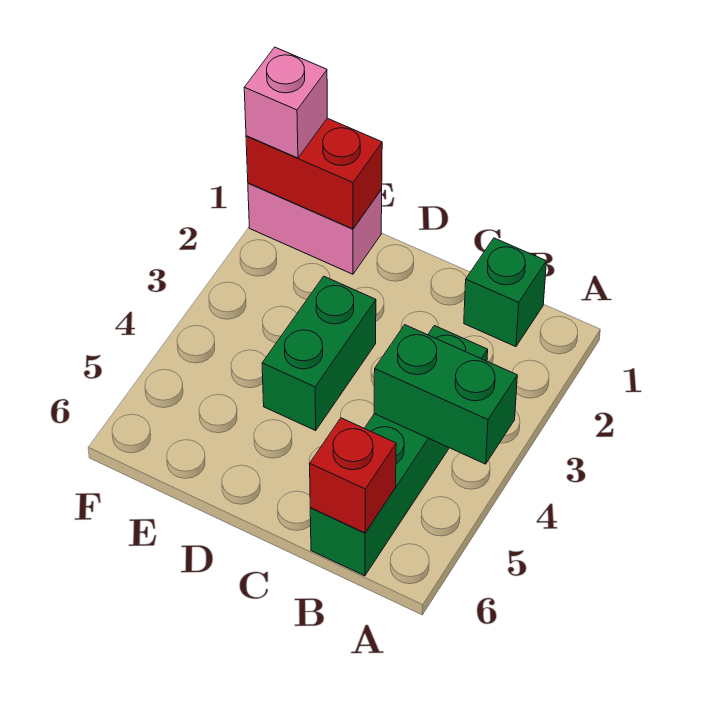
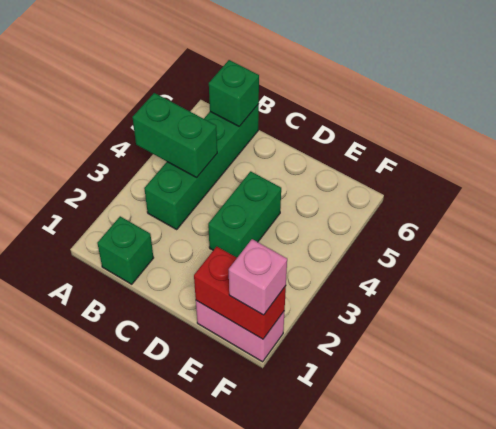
red 1x1 brick [310,418,396,533] -> green 1x1 brick [209,60,259,126]

